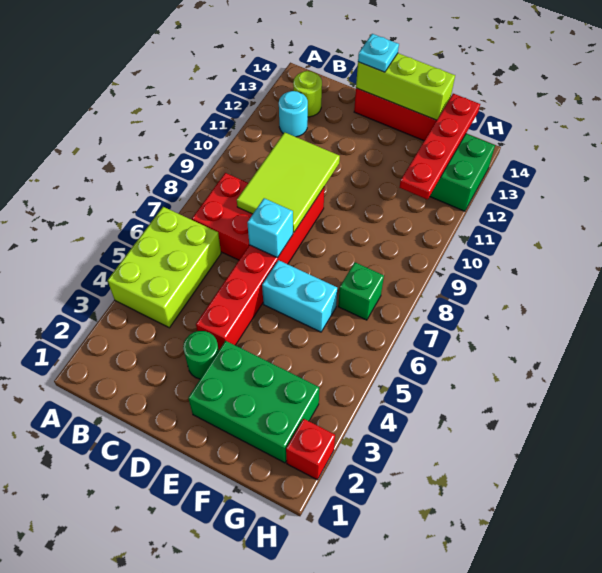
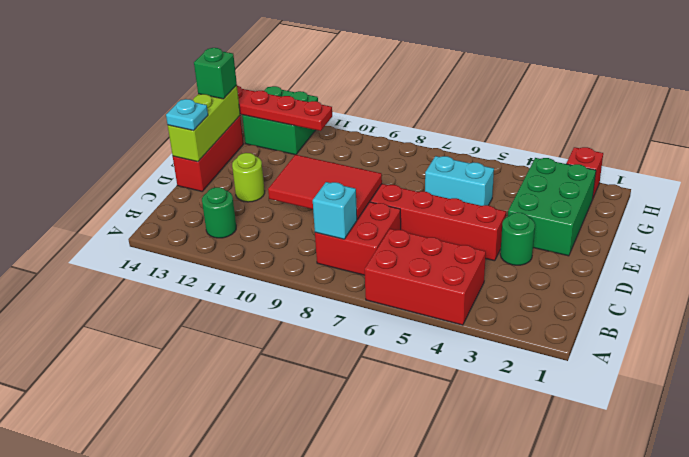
lime 2x3 brick [108,207,221,328] -> red 2x3 brick [365,229,486,325]
cyan 1x1 round brick [279,91,308,137] -> green 1x1 round brick [202,187,236,238]
lime 1x1 round brick [293,71,322,117] -> lime 1x1 round brick moved to [232,153,265,202]
lime 2x3 tile [237,132,340,233] -> red 2x3 tile [268,155,382,220]
cyan 1x1 brick [247,198,293,258] -> cyan 1x1 brick moved to [313,182,357,239]
cyan 1x2 brick [262,260,337,332] -> cyan 1x2 brick turned to [425,156,494,206]
green 1x1 brick [338,262,384,320] -> green 1x1 brick moved to [194,48,237,99]

